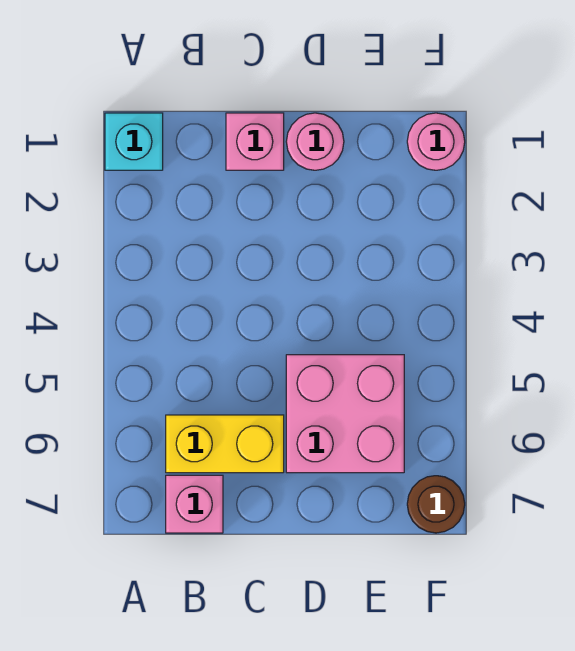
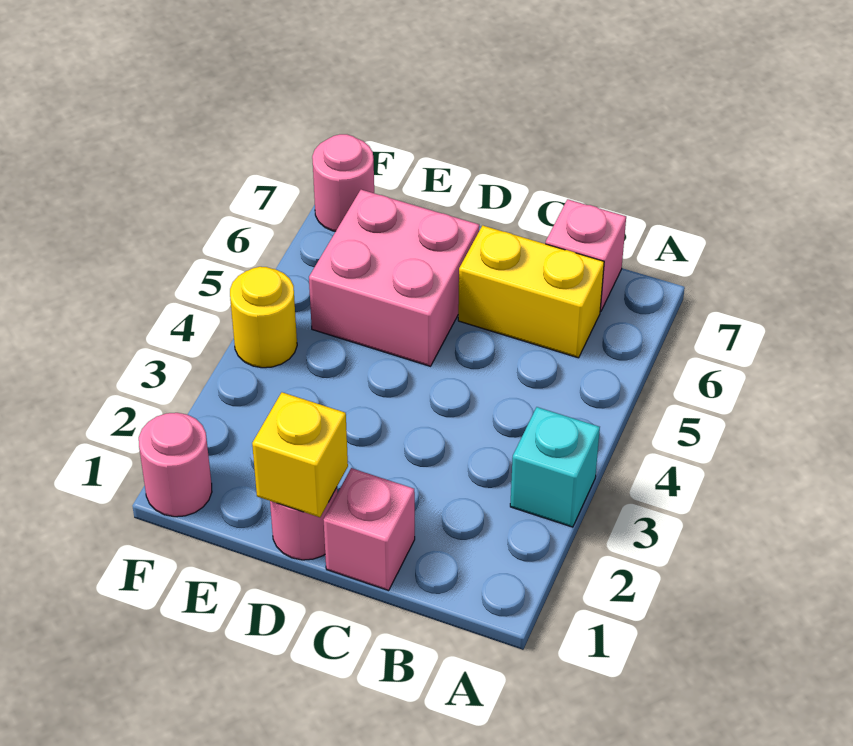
cyan 1x1 brick [105,113,163,170] -> cyan 1x1 brick moved to [510,407,600,527]
none -> yellow 1x1 brick [252,392,348,517]
none -> yellow 1x1 round brick [230,267,297,368]
brown 1x1 round brick [407,476,465,533] -> pink 1x1 round brick [312,134,374,231]

